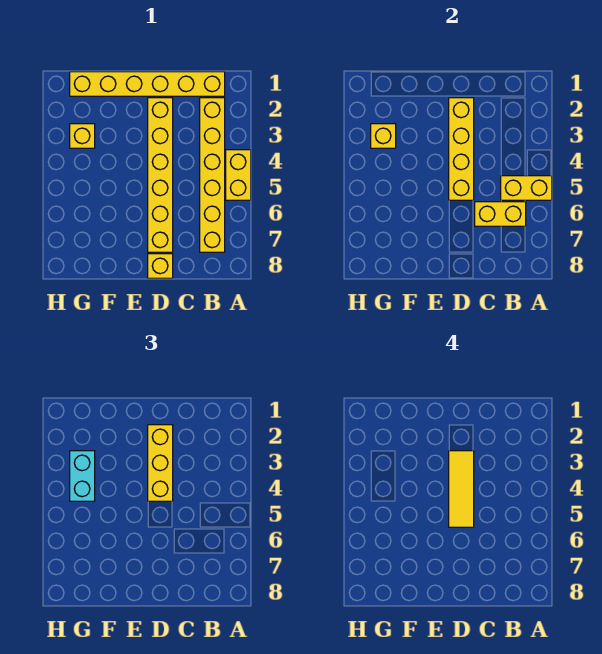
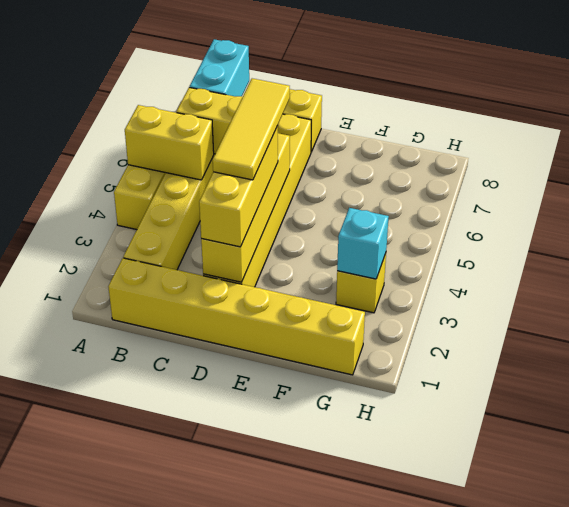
yellow 1x1 brick [371,124,396,148] -> cyan 1x1 brick [337,208,389,279]
cyan 1x2 brick [70,451,95,501] -> cyan 1x2 brick moved to [190,39,249,96]

